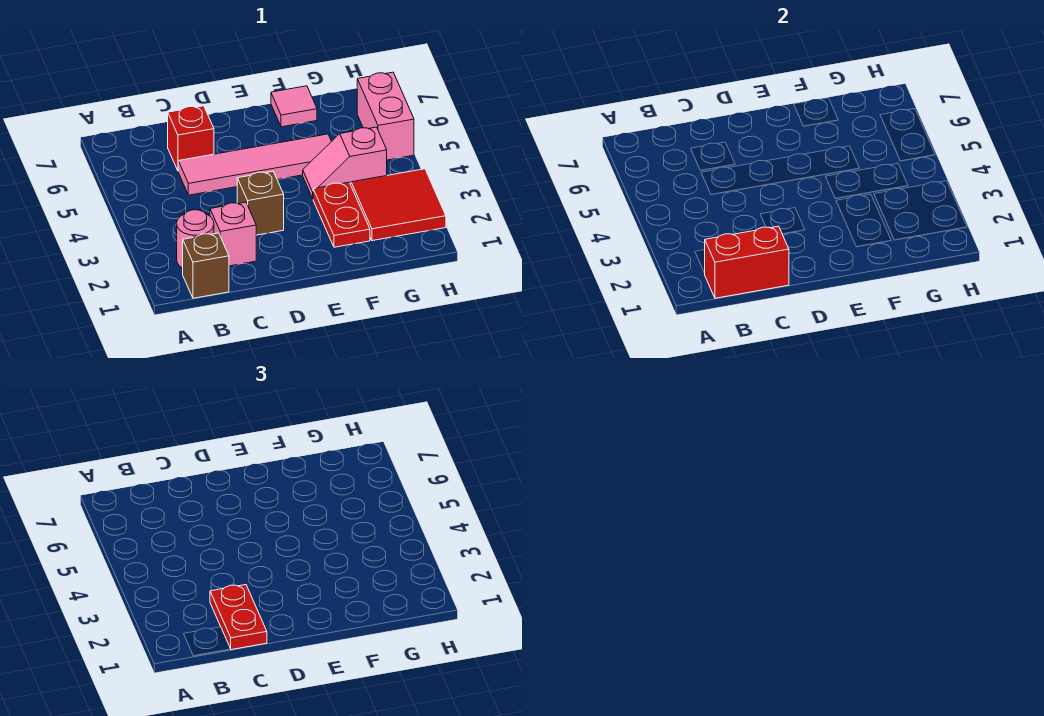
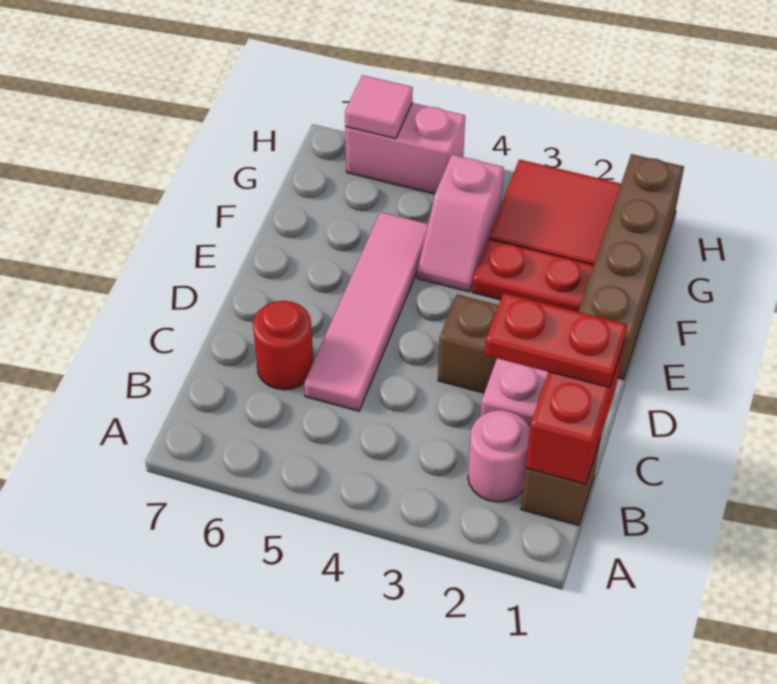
red 1x1 brick [168,106,214,170] -> red 1x1 round brick [253,301,313,390]
none -> brown 1x4 brick [578,154,684,380]
pink 1x1 tile [271,86,317,127] -> pink 1x1 tile moved to [345,75,413,139]

